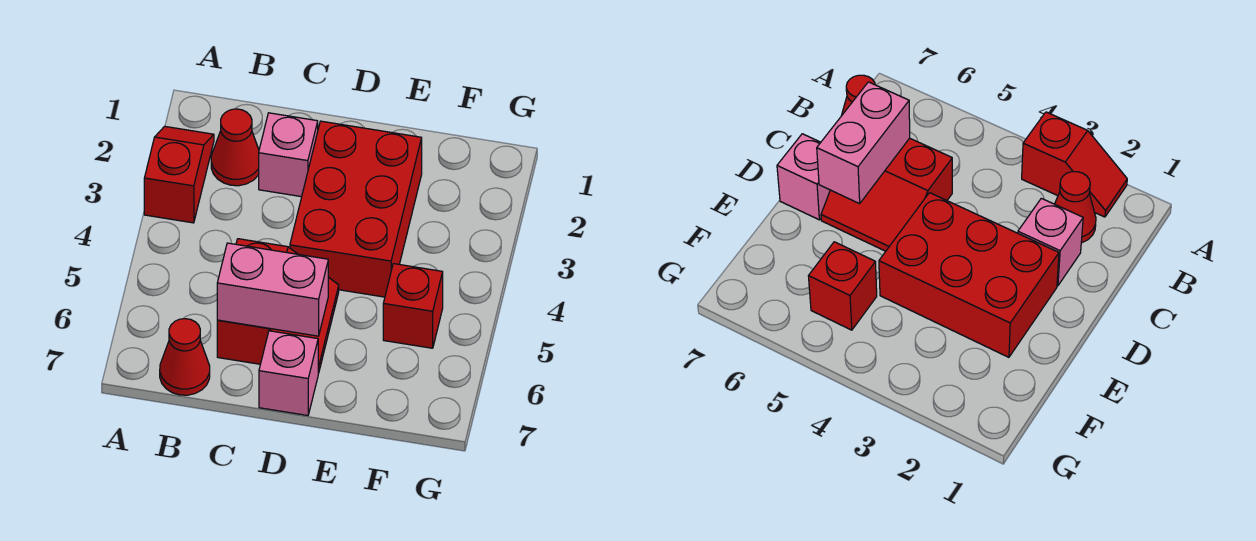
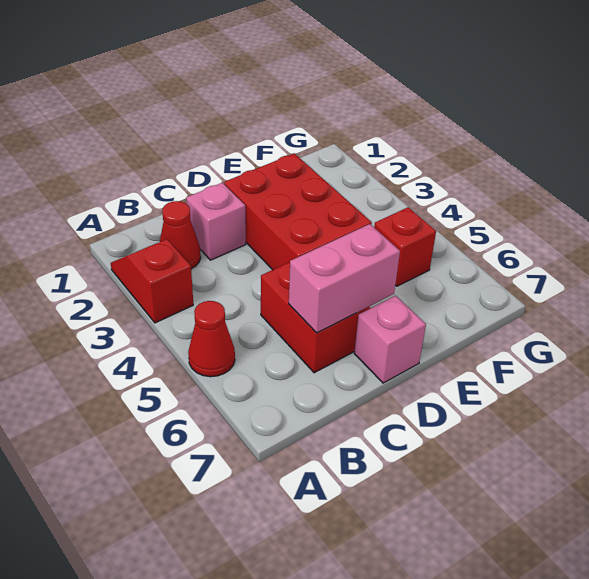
red 1x1 cone [160,319,210,395] -> red 1x1 cone moved to [188,301,235,377]

